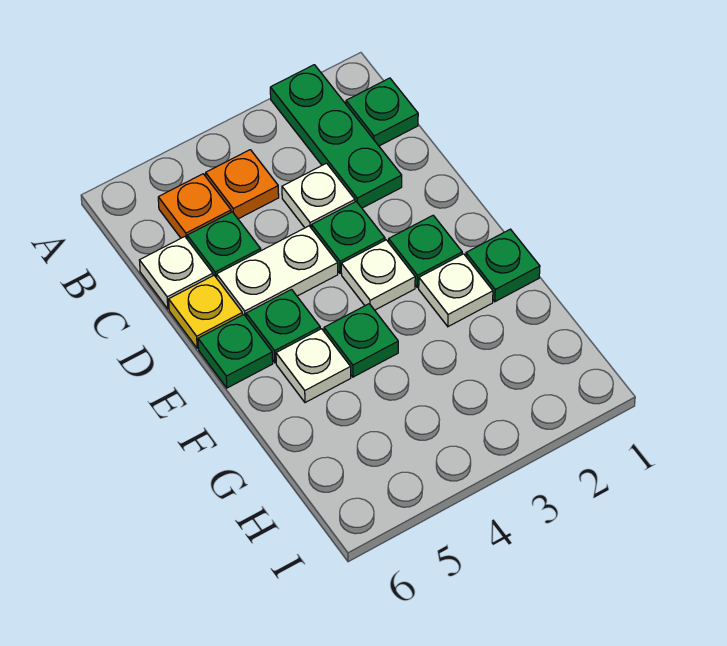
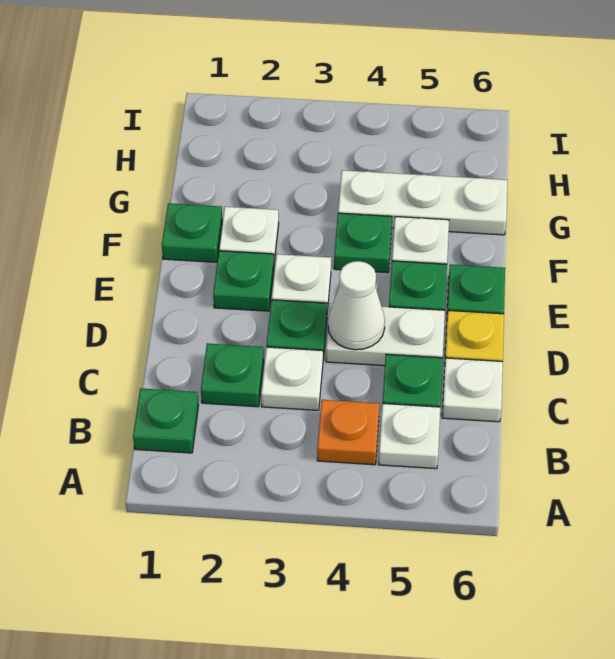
green 1x3 plate [270,65,402,208] -> green 1x1 plate [201,343,264,407]
orange 1x1 plate [158,174,231,238] -> white 1x1 plate [379,403,440,469]
none -> white 1x1 cone [328,261,385,350]
none -> white 1x3 plate [338,170,507,235]

